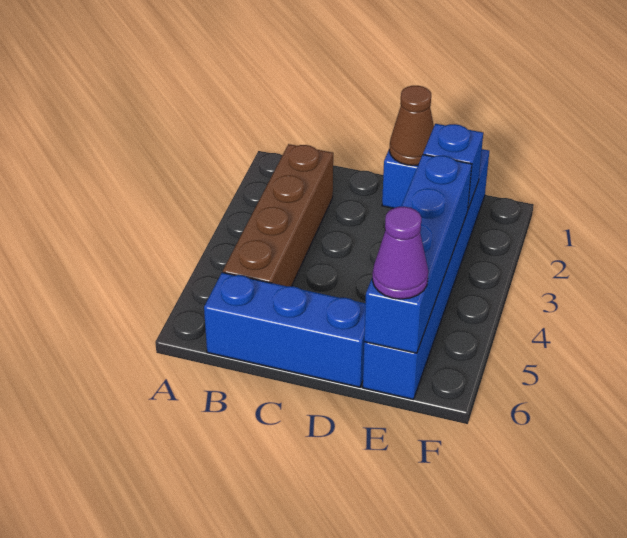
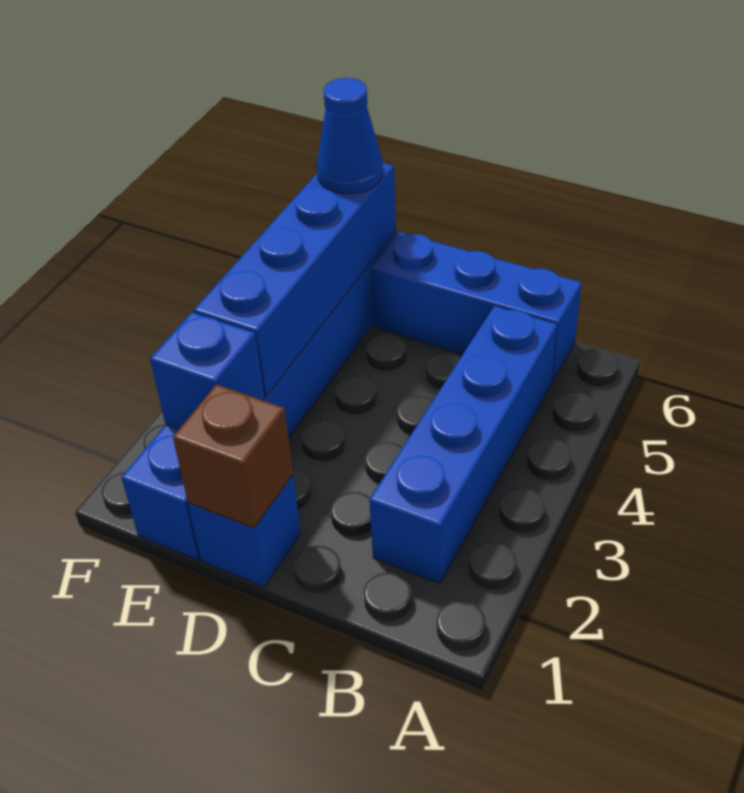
brown 1x4 brick [223,144,333,286] -> blue 1x4 brick [369,306,557,583]
brown 1x1 cone [389,86,434,166] -> brown 1x1 brick [173,385,293,528]
purple 1x1 cone [372,207,428,299] -> blue 1x1 cone [317,78,383,194]

